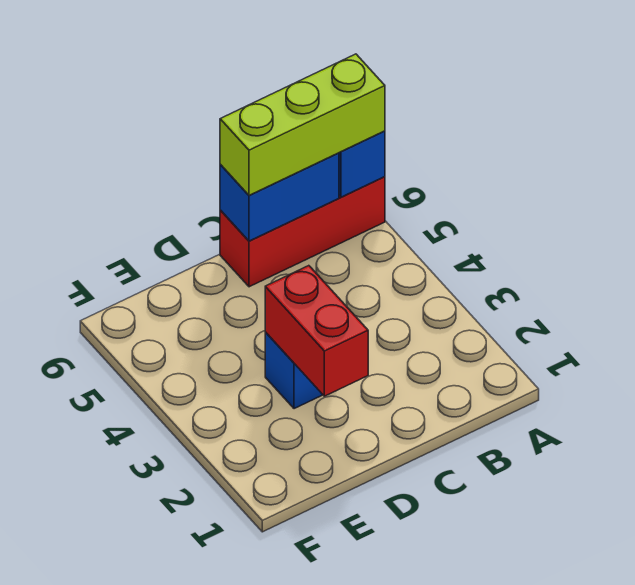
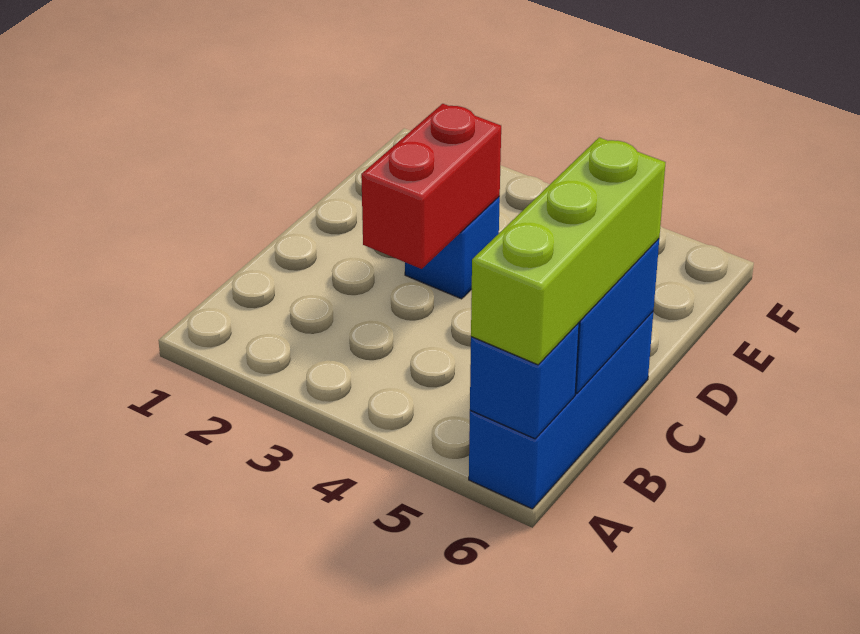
red 1x3 brick [220,177,385,287] -> blue 1x3 brick [469,312,653,509]
red 1x2 brick [265,266,368,396] -> red 1x2 brick turned to [361,104,501,269]

